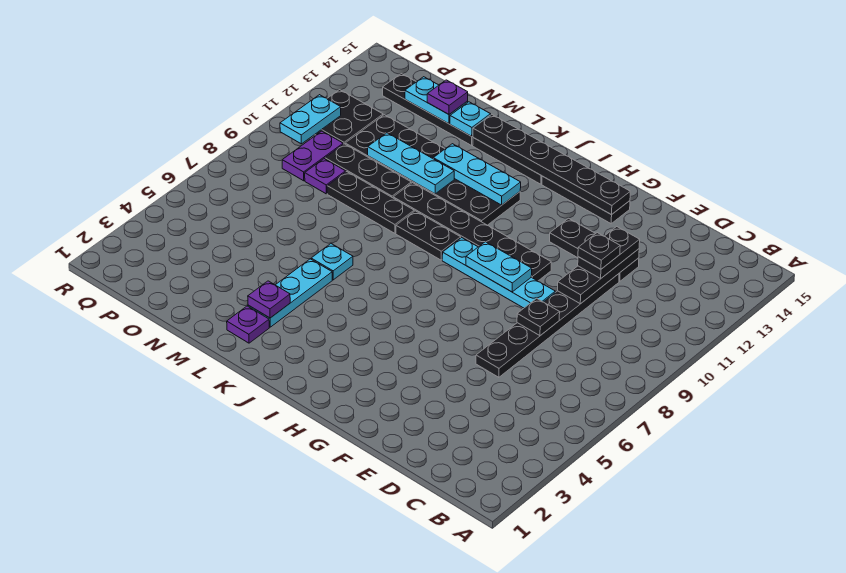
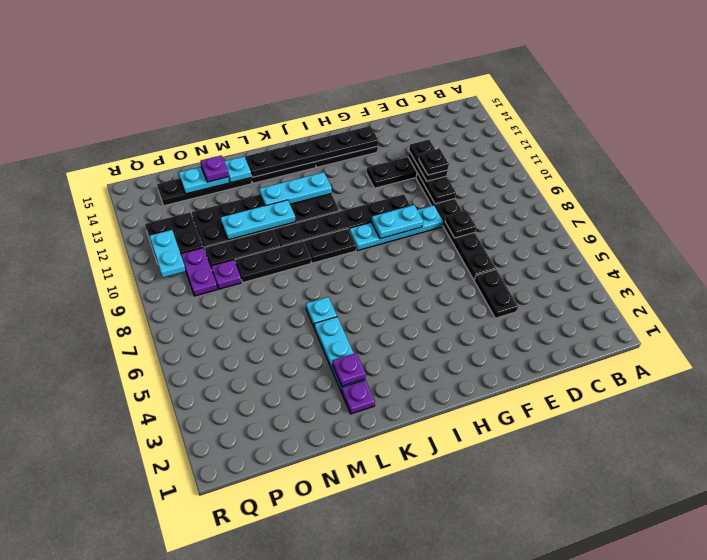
none -> black 1x2 plate [474,270,518,318]

